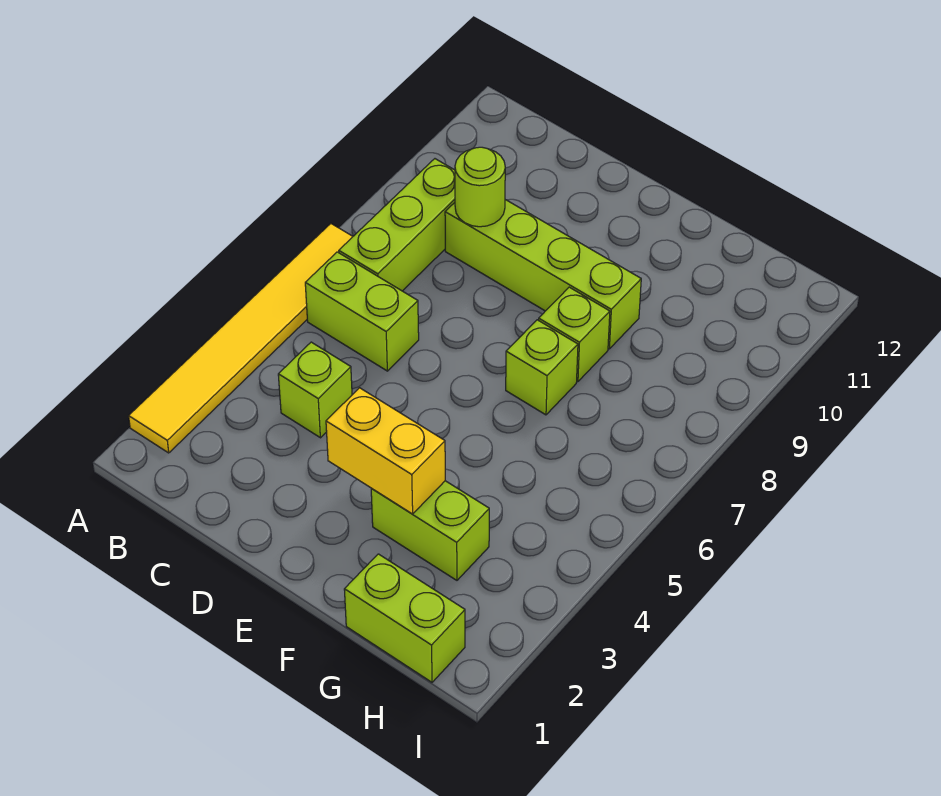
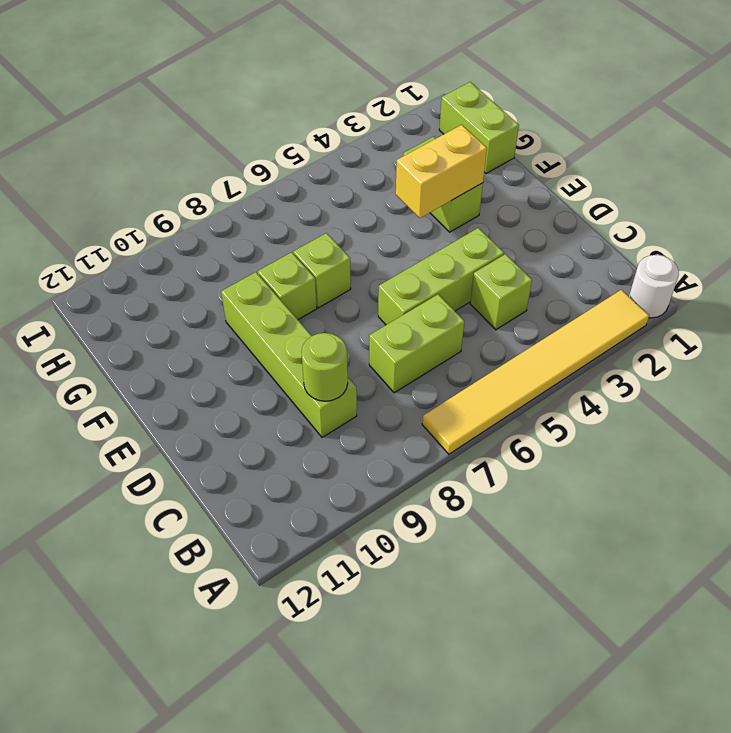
none -> white 1x1 round brick [629,255,679,318]
lime 1x2 brick [305,252,419,371] -> lime 1x2 brick turned to [369,294,464,393]
lime 1x3 brick [339,159,455,291] -> lime 1x3 brick moved to [378,228,504,325]
yellow 1x2 brick [326,388,445,514] -> yellow 1x2 brick turned to [396,125,487,218]

